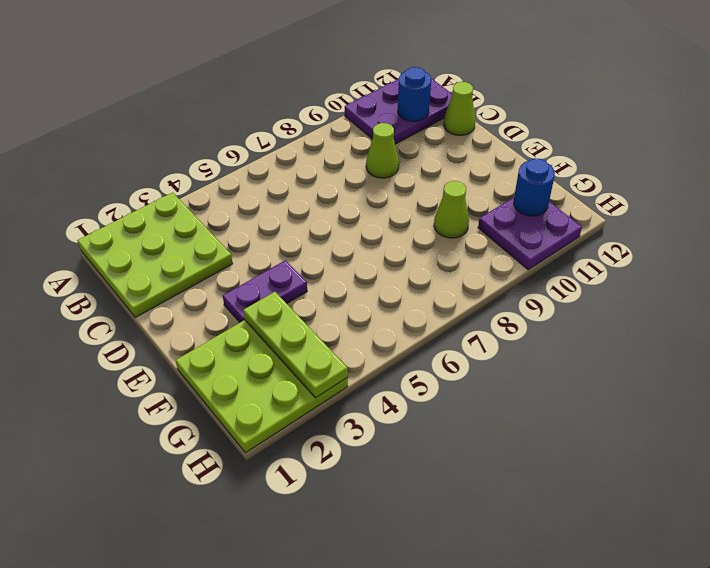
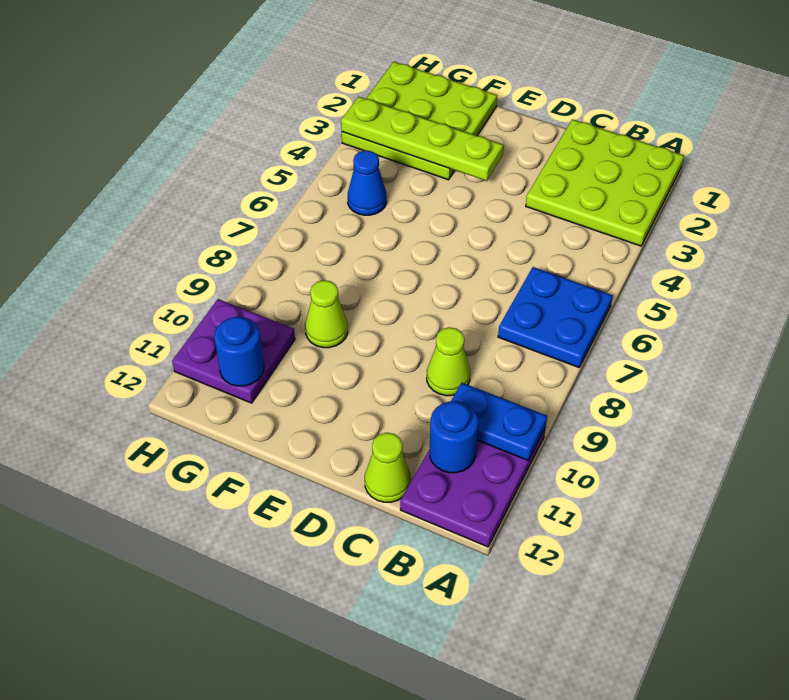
none -> blue 2x2 plate [498,267,613,367]
none -> blue 1x2 plate [451,383,547,460]
purple 1x2 plate [223,260,307,322] -> none
lime 1x3 plate [243,292,348,398] -> lime 1x4 plate [341,97,503,181]
none -> blue 1x1 cone [348,151,387,215]

